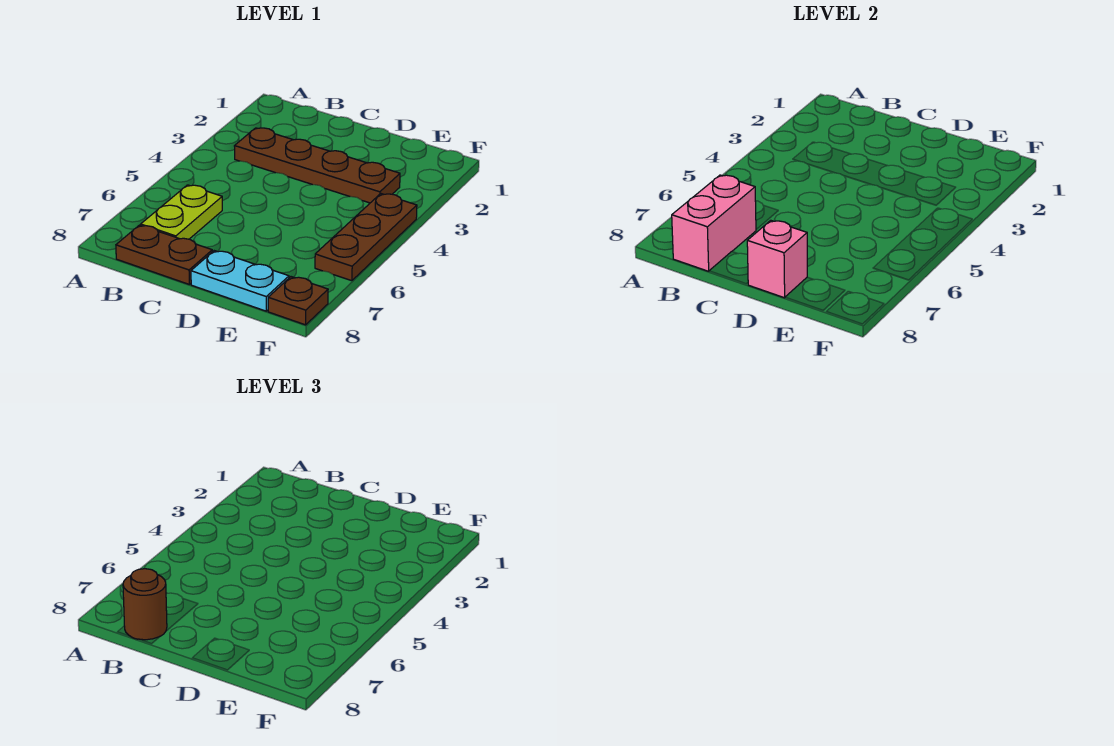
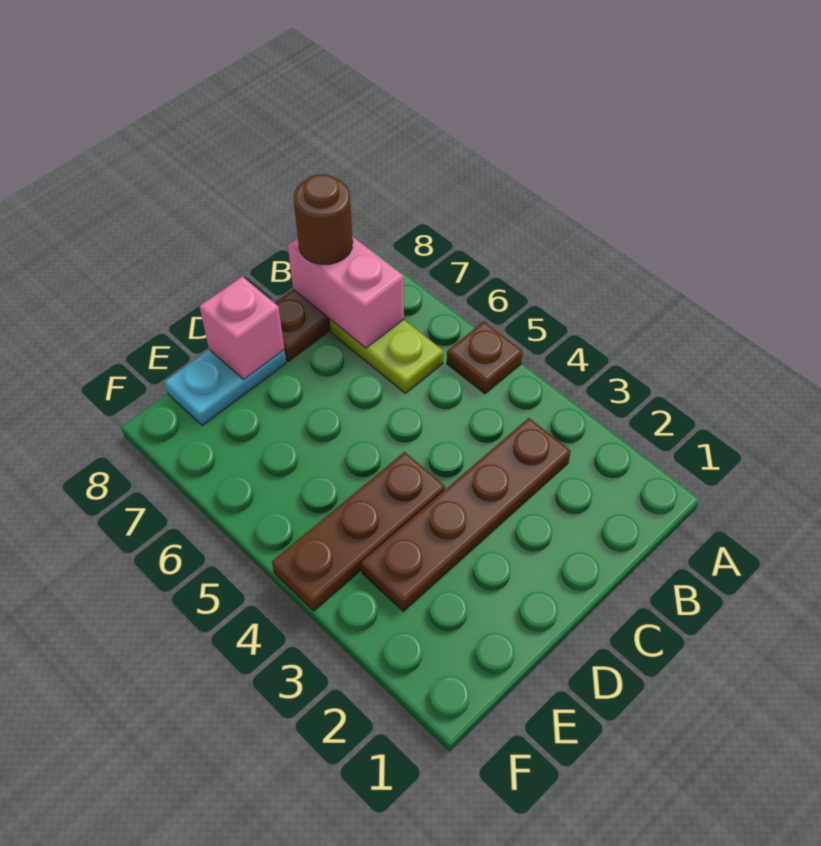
brown 1x3 plate [315,194,417,281] -> brown 1x3 plate turned to [272,452,445,611]
brown 1x1 plate [268,277,328,325] -> brown 1x1 plate moved to [447,322,523,394]

